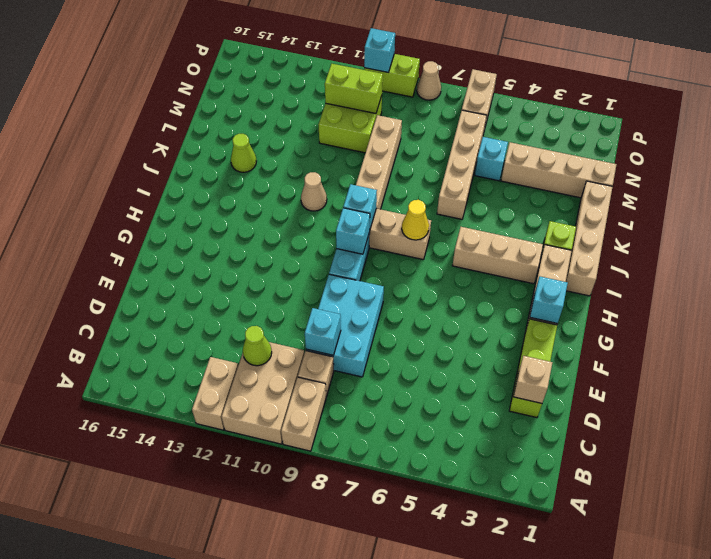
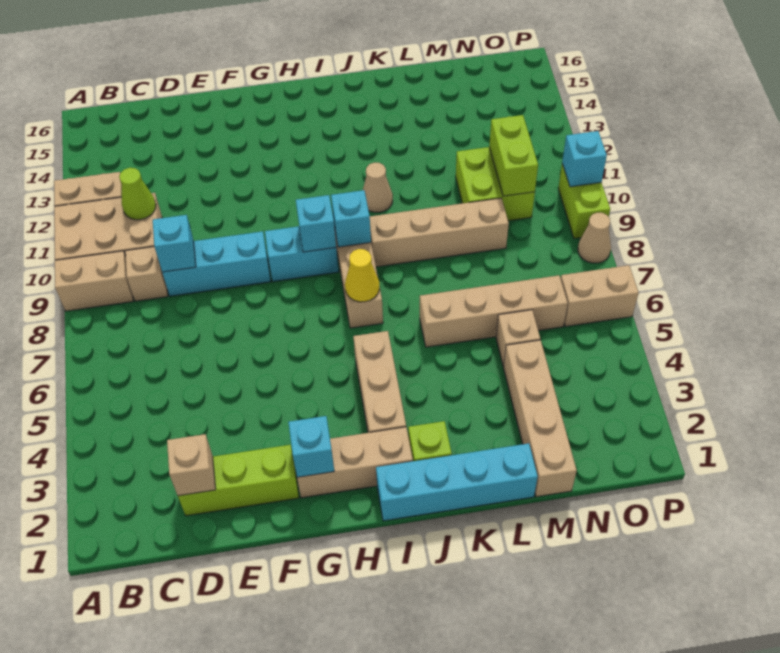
cyan 2x3 brick [306,274,384,377] -> cyan 1x3 brick [162,231,271,296]
tan 1x4 brick [566,181,613,296] -> cyan 1x4 brick [376,443,538,521]
lime 1x1 cone [231,134,257,172] -> none
cyan 1x1 brick [475,137,508,181] -> tan 1x1 brick [496,310,540,366]

